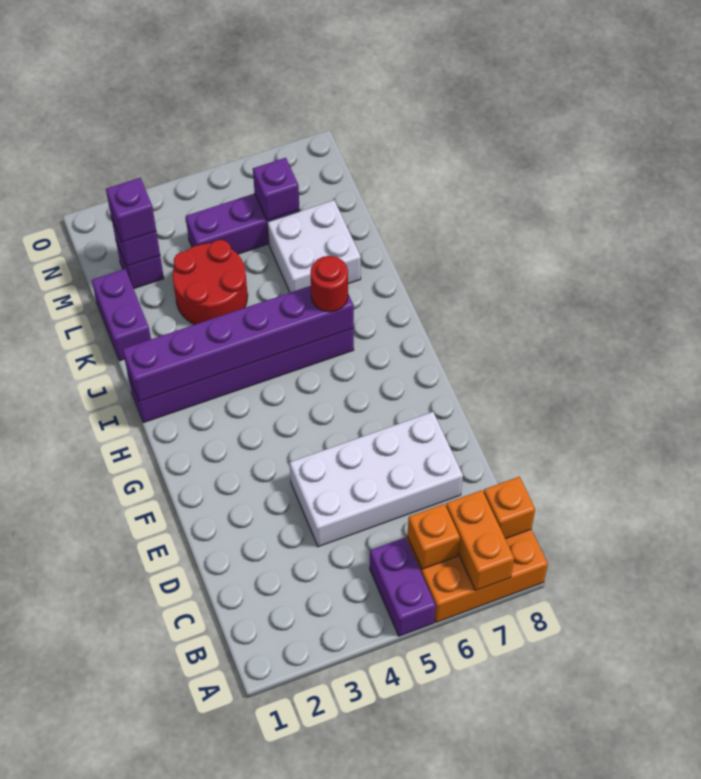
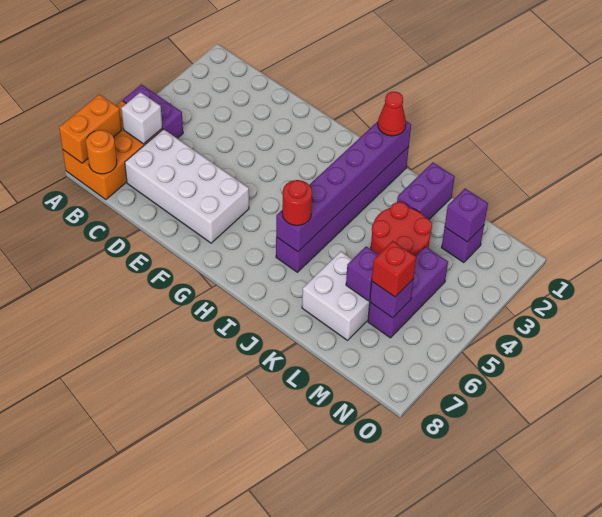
orange 1x2 brick [446,490,514,591] -> orange 1x2 brick turned to [59,94,122,163]
orange 1x1 brick [407,504,460,569] -> white 1x1 brick [121,92,162,144]
orange 1x1 brick [484,477,535,539] -> orange 1x1 round brick [86,130,117,174]
white 2x4 brick [290,412,463,547] -> white 2x4 brick turned to [125,129,249,243]
none -> red 1x1 cone [378,92,406,136]
purple 1x2 brick [92,269,151,361] -> purple 1x2 brick turned to [397,162,455,219]
purple 1x1 brick [106,178,156,242] -> purple 1x1 brick moved to [346,246,378,301]
none -> red 1x1 brick [372,241,416,297]

